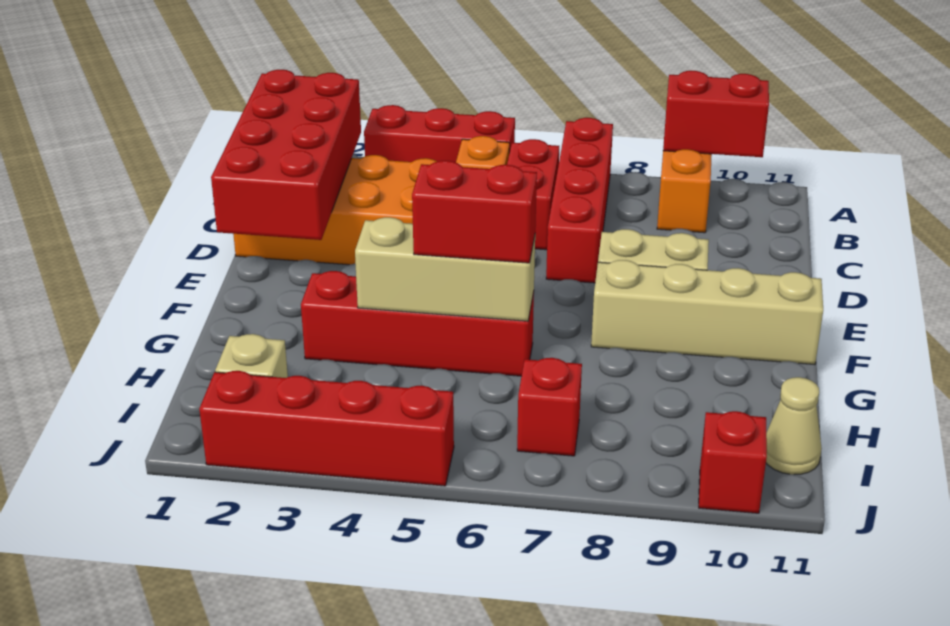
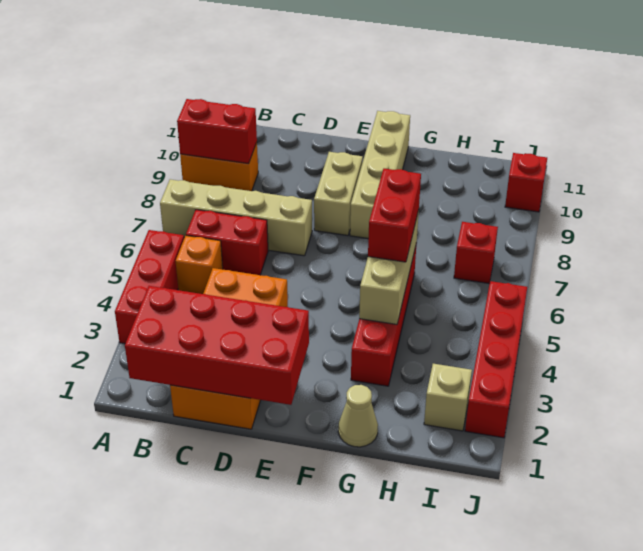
red 1x4 brick [546,118,613,283] -> tan 1x4 brick [160,179,312,256]
red 1x2 brick [663,71,769,157] -> red 1x2 brick turned to [177,99,257,164]
tan 1x1 cone [766,377,822,475] -> tan 1x1 cone moved to [338,385,378,447]

